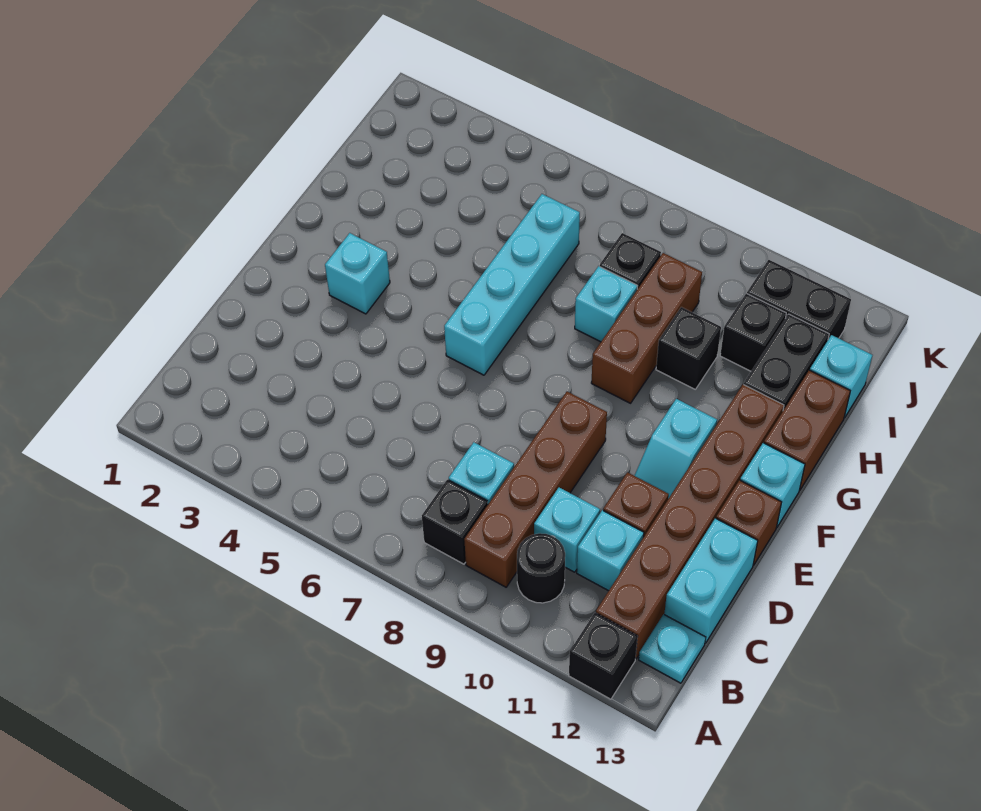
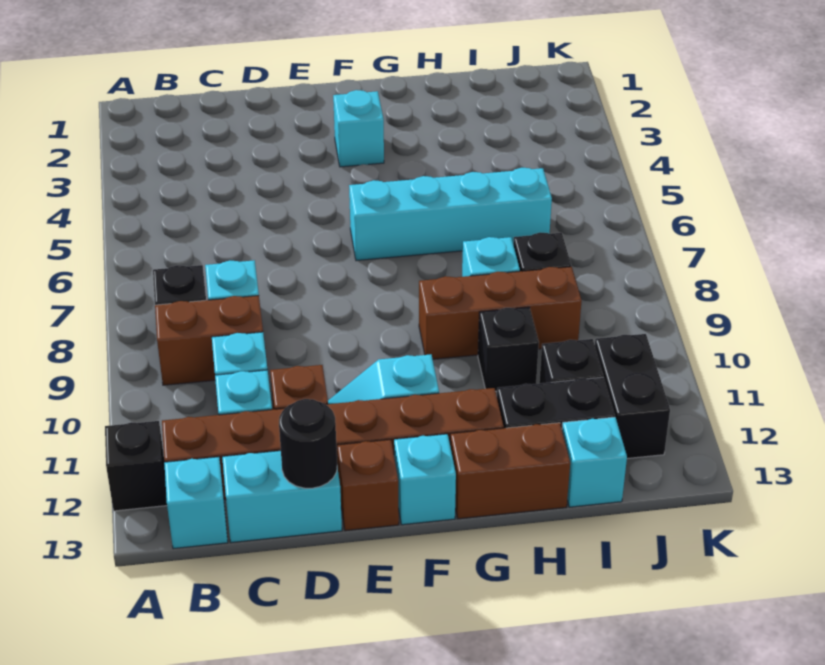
brown 1x4 brick [464,392,607,587] -> brown 1x2 brick [155,296,263,385]
black 1x1 round brick [517,533,565,603] -> black 1x1 round brick moved to [279,399,337,488]
cyan 1x1 plate [639,614,706,683] -> cyan 1x1 brick [164,457,228,549]

